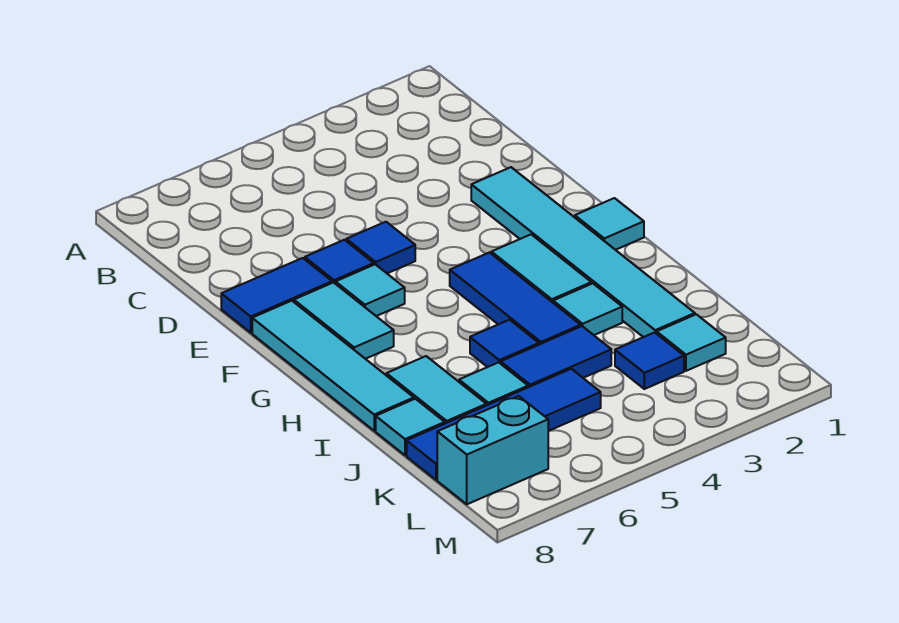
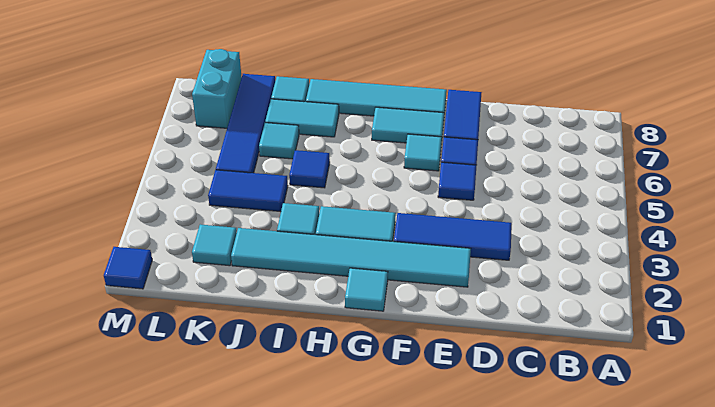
blue 1x3 tile [450,253,581,345] -> blue 1x3 tile moved to [394,213,512,260]
blue 1x2 tile [501,326,611,387] -> blue 1x2 tile turned to [208,170,288,212]
blue 1x1 tile [615,332,684,389] -> blue 1x1 tile moved to [104,247,152,289]

